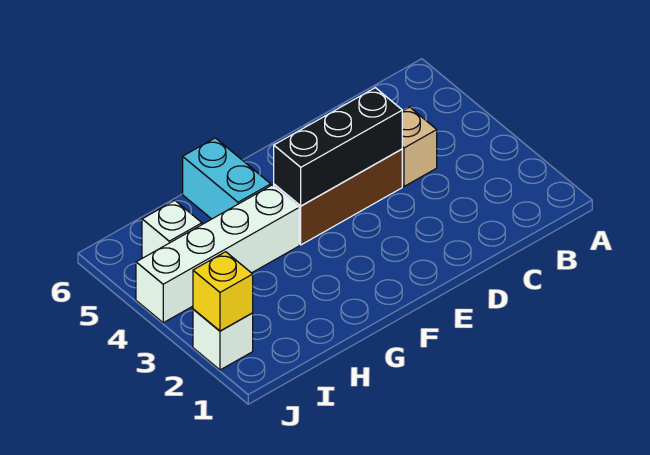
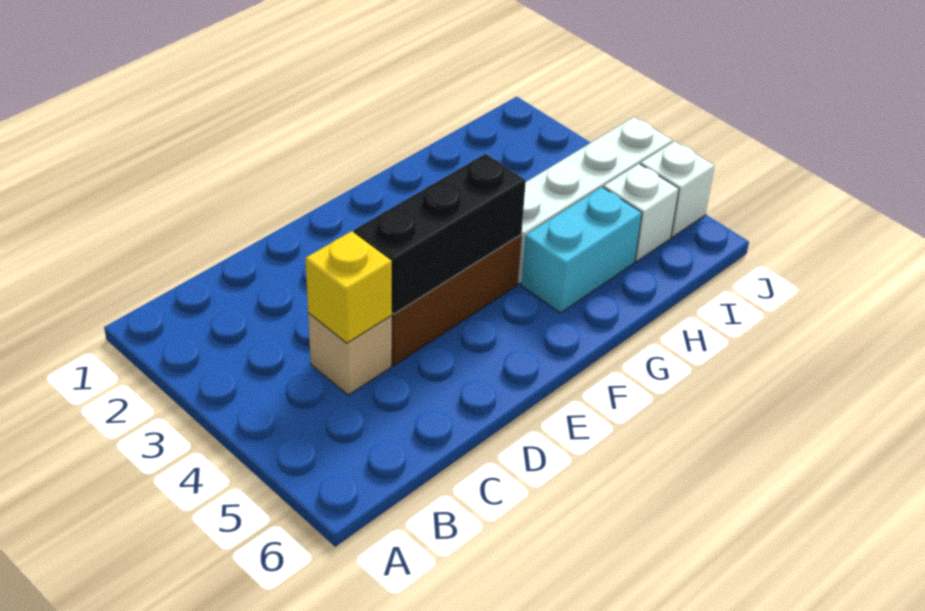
cyan 1x2 brick [183,138,271,219] -> cyan 1x2 brick turned to [521,187,642,313]
white 1x1 brick [193,309,253,370] -> white 1x1 brick moved to [640,141,715,237]
yellow 1x1 brick [193,252,253,331] -> yellow 1x1 brick moved to [306,231,392,343]

